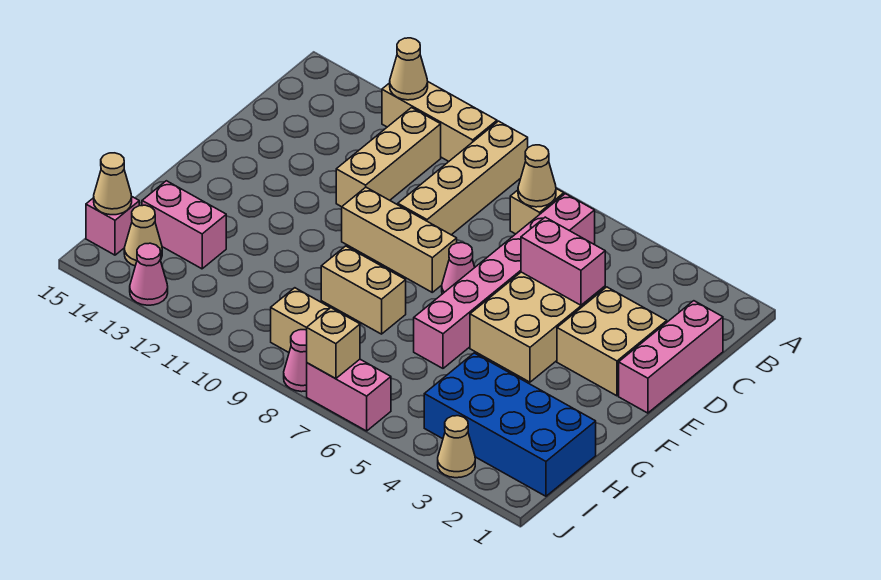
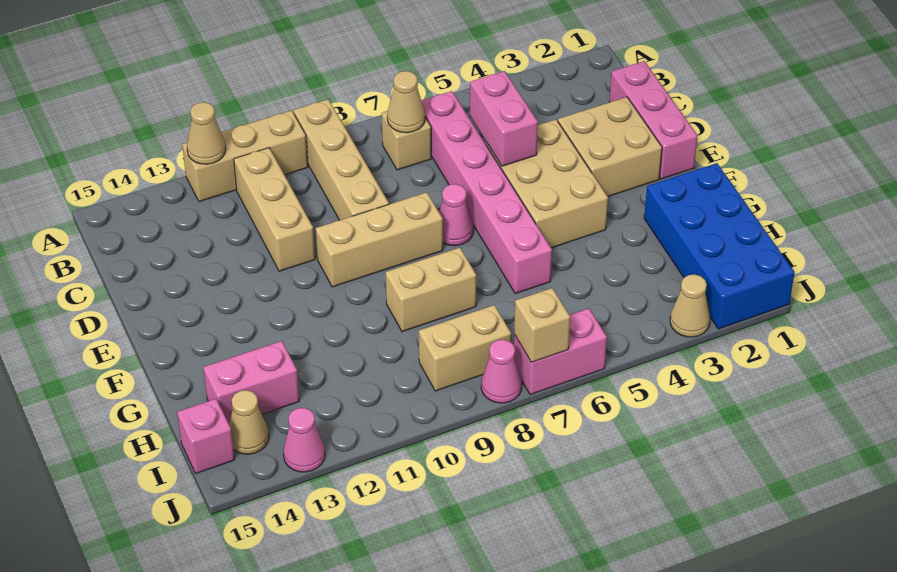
pink 1x2 brick [521,217,605,305] -> pink 1x2 brick turned to [470,71,538,166]
blue 2x4 brick [424,353,596,496] -> blue 2x4 brick turned to [644,163,795,329]
tan 1x1 cone [94,153,132,215] -> none

